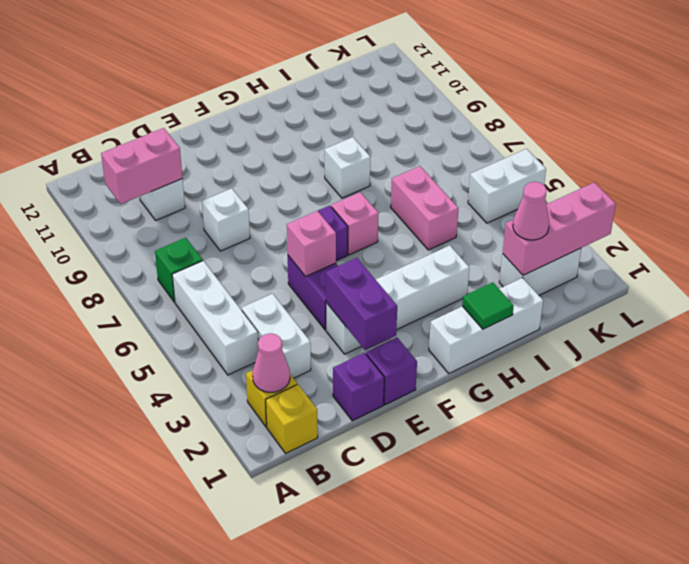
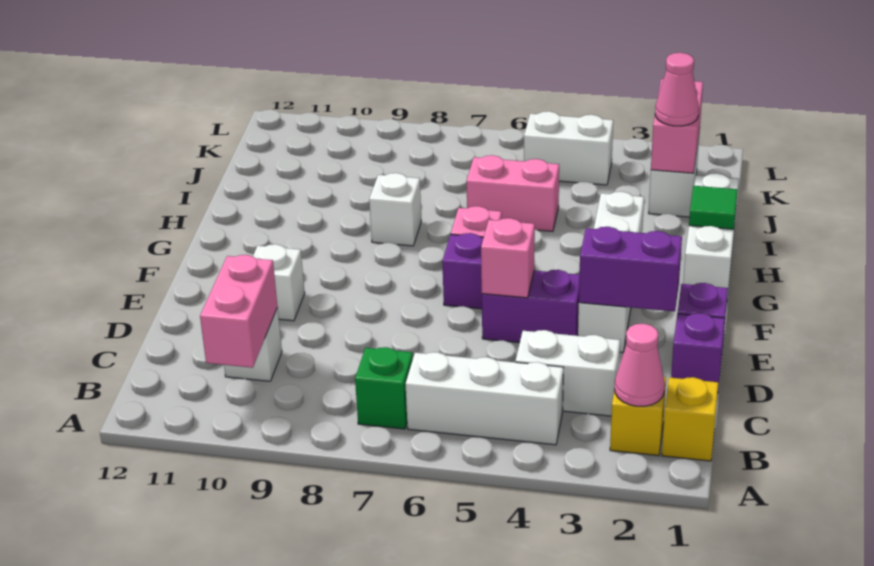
white 1x1 brick [202,188,250,251] -> white 1x1 brick moved to [253,244,305,321]
pink 1x3 brick [503,182,616,275] -> pink 1x2 brick [651,79,703,173]
white 1x2 brick [468,149,546,223] -> white 1x2 brick turned to [524,111,613,185]

